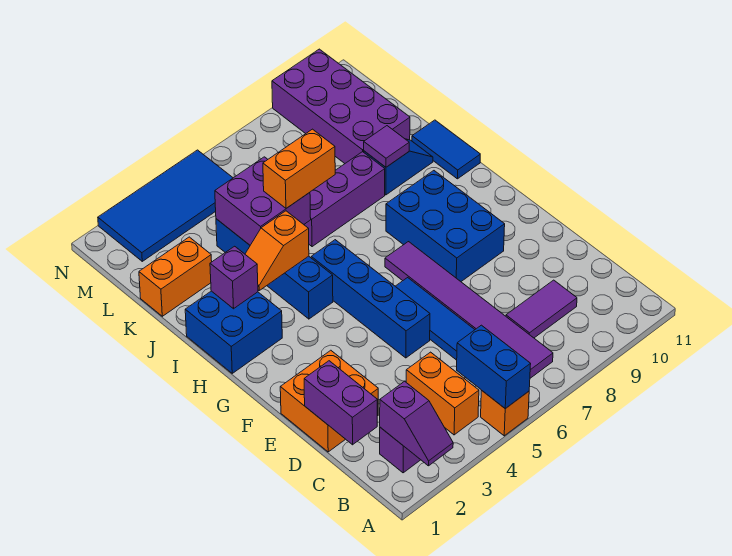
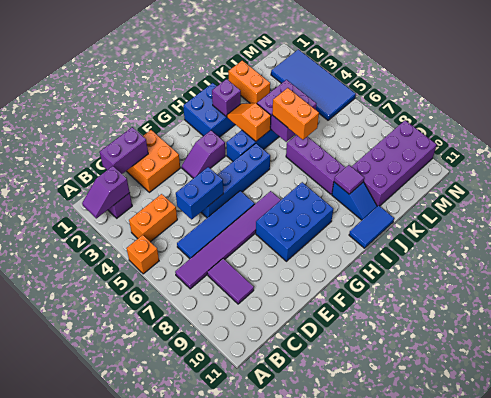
blue 1x2 brick [457,325,531,409] -> blue 1x2 brick moved to [176,167,223,219]
none -> purple 1x2 slope [182,131,225,178]

